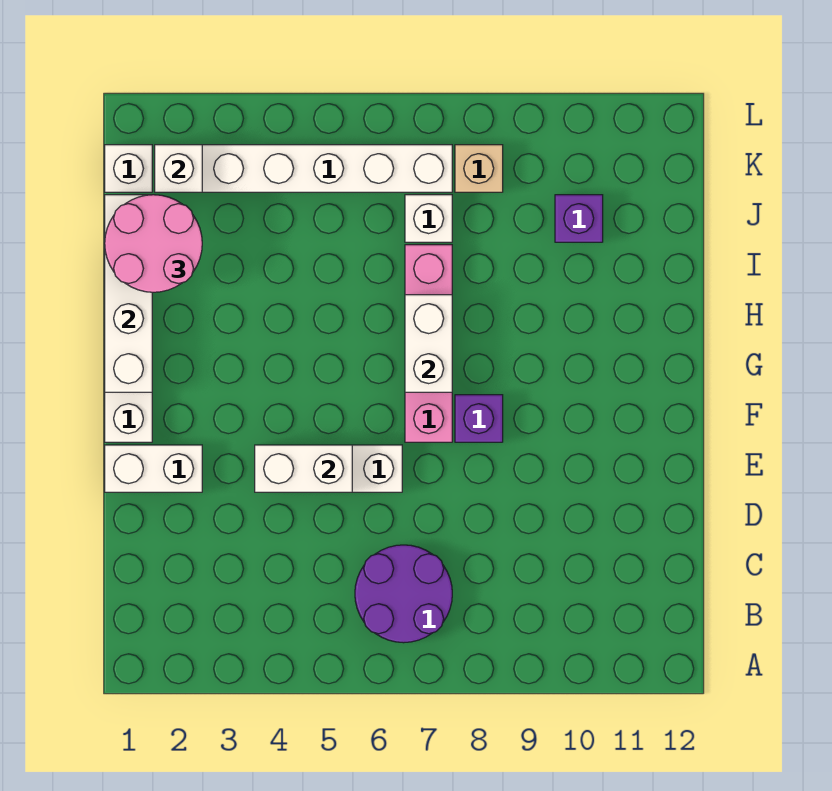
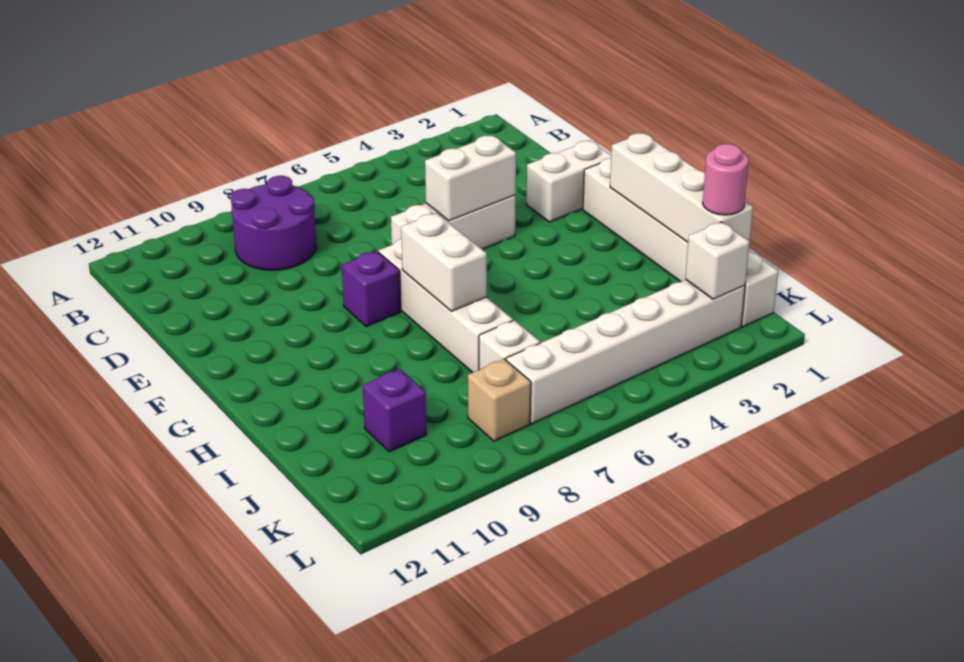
purple 2x2 round brick [355,545,452,643] -> purple 2x2 round brick moved to [231,176,316,270]
pink 1x4 brick [405,245,452,442] -> white 1x4 brick [378,239,513,373]
pink 2x2 round brick [105,195,202,292] -> pink 1x1 round brick [703,144,749,215]

